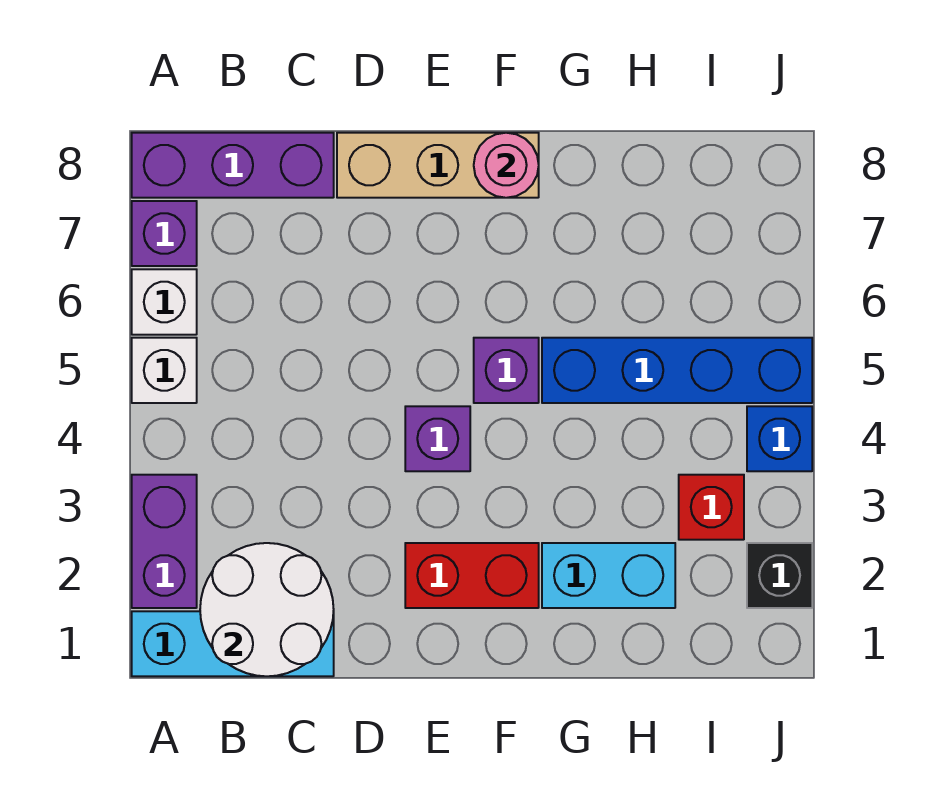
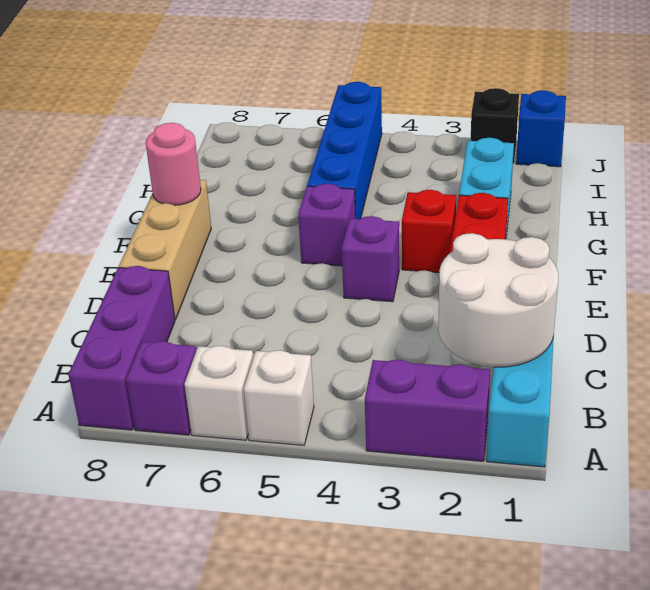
red 1x1 brick [679,475,744,540] -> red 1x1 brick moved to [402,190,456,272]
blue 1x1 brick [747,406,812,471] -> blue 1x1 brick moved to [516,90,566,167]

